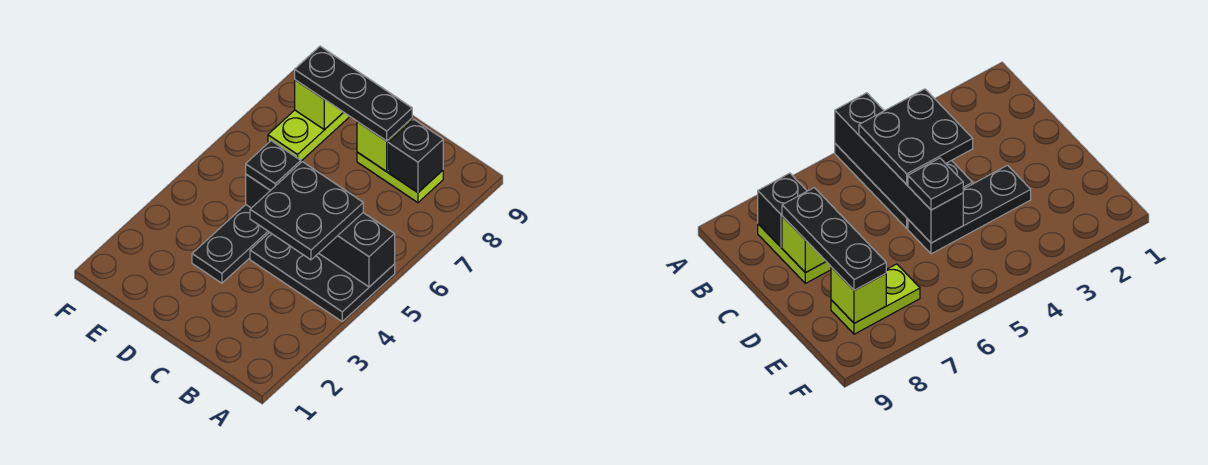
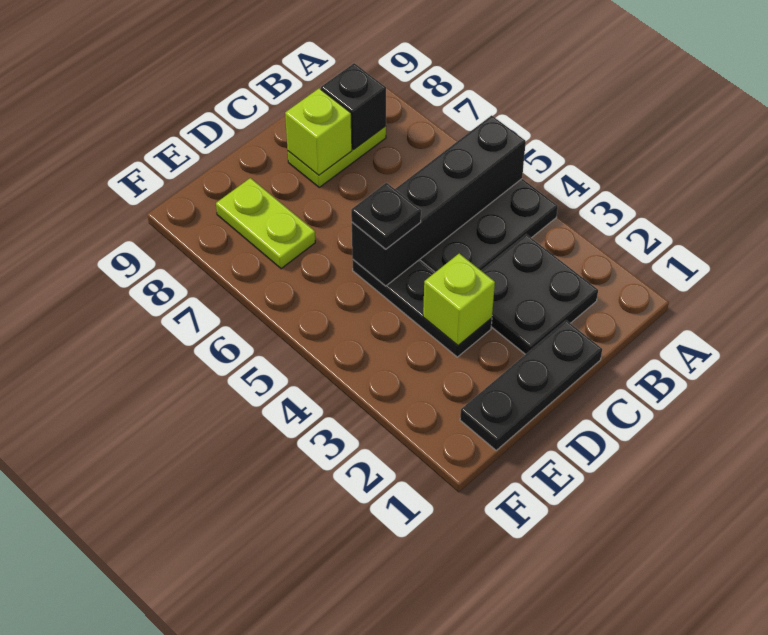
black 2x2 plate [250,162,363,260] -> black 2x2 plate moved to [481,234,598,354]
black 1x3 plate [295,46,412,141] -> black 1x3 plate moved to [460,320,602,450]
lime 1x1 brick [295,80,343,130] -> lime 1x1 brick moved to [423,254,495,345]

